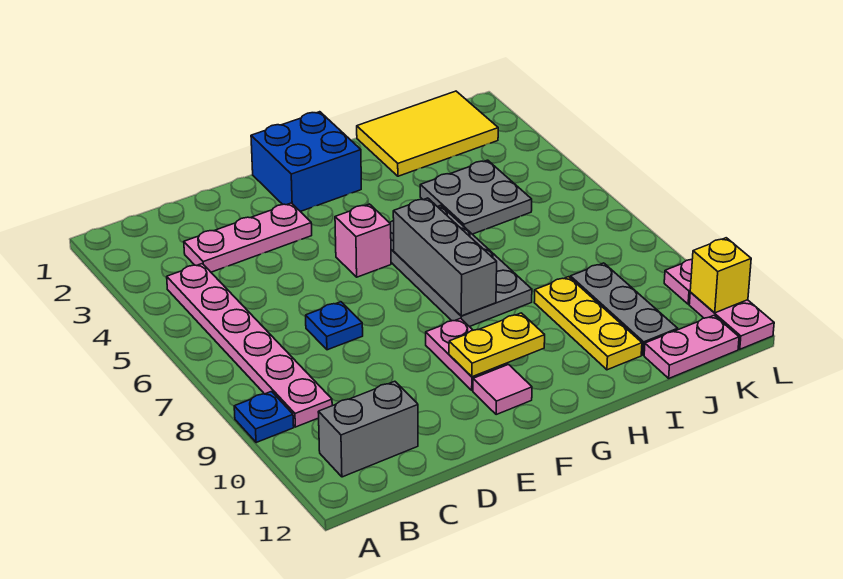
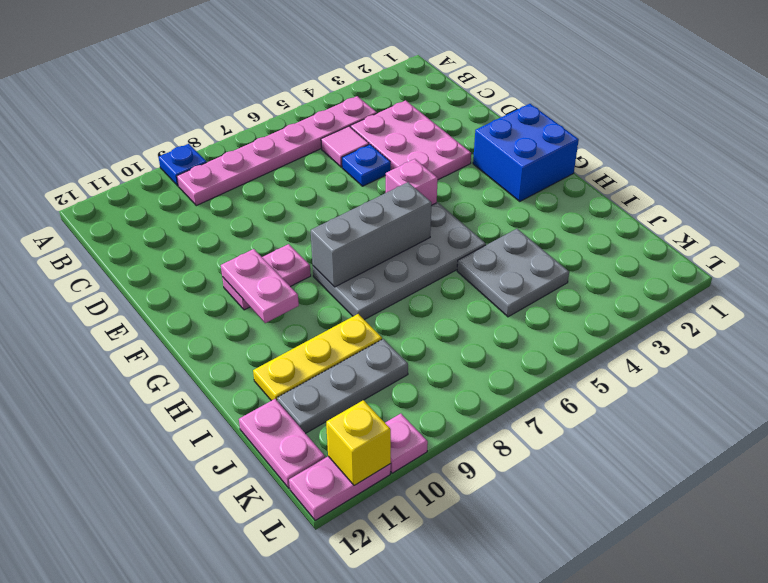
grey 1x2 brick [318,381,418,477] -> none
pink 1x3 plate [184,203,312,272] -> pink 2x3 plate [351,100,471,180]
blue 1x1 plate [306,302,363,350] -> blue 1x1 plate moved to [342,144,391,186]
yellow 1x2 plate [449,313,545,377] -> pink 1x2 plate [221,249,299,323]
pink 1x1 tile [473,365,532,414] -> pink 1x1 tile moved to [321,126,369,167]
yellow 2x3 tile [357,91,498,176] -> none

